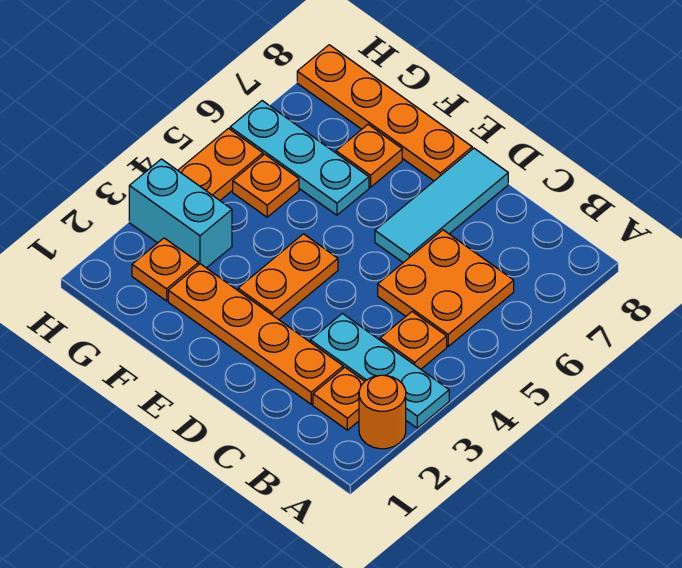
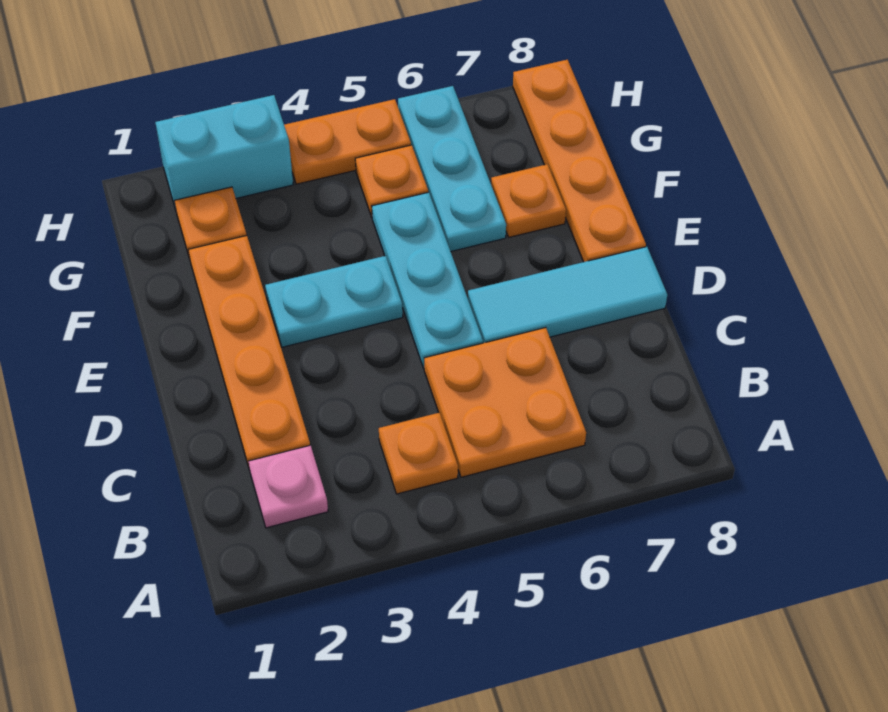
orange 1x1 round brick [359,375,406,449] -> none
cyan 1x3 plate [310,313,449,428] -> cyan 1x3 plate moved to [372,192,483,368]
orange 1x1 plate [313,367,365,430] -> pink 1x1 plate [248,445,328,528]
orange 1x2 plate [238,234,338,320] -> cyan 1x2 plate [265,256,403,347]
cyan 1x2 brick [129,159,232,268] -> cyan 1x2 brick turned to [155,95,293,210]

